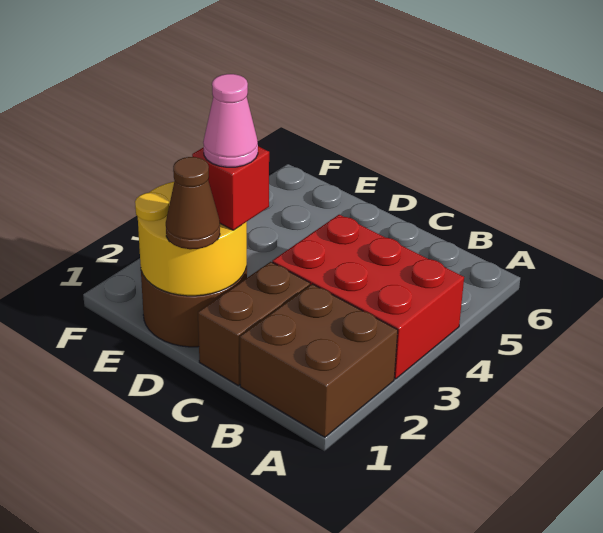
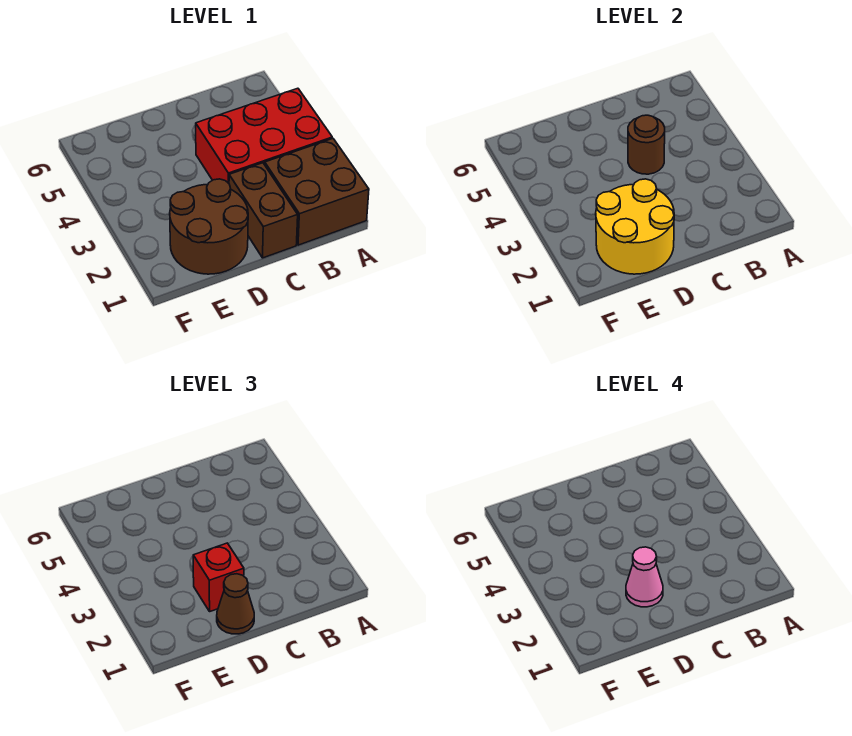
none -> brown 1x1 round brick [628,115,665,174]

